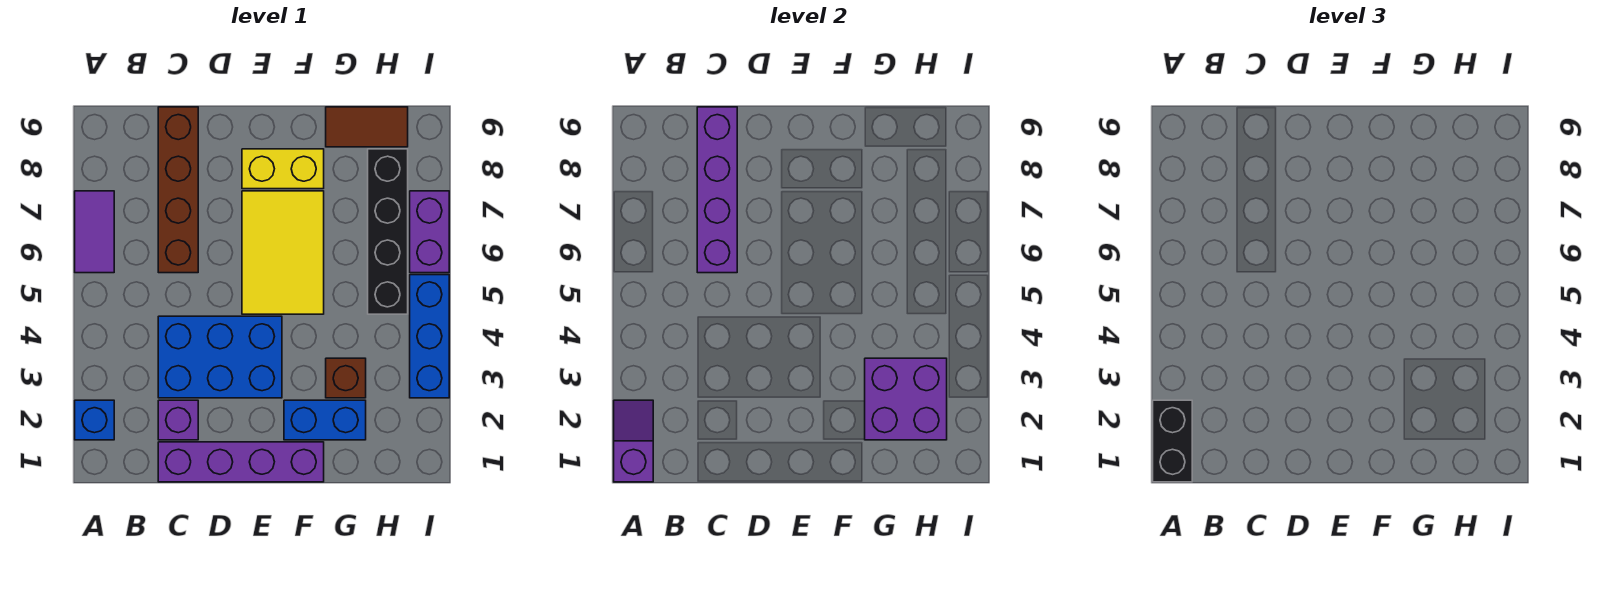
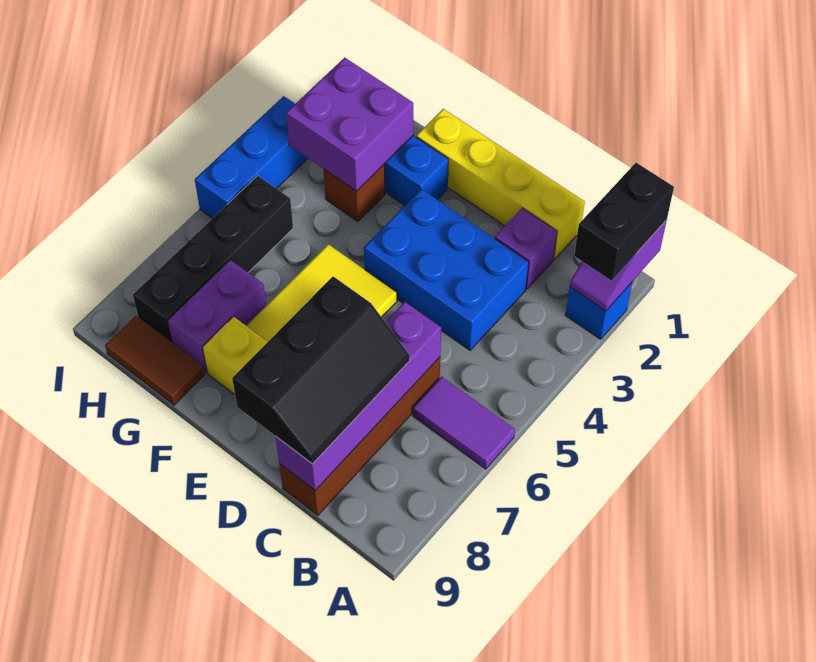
purple 1x2 tile [75,191,114,273] -> purple 1x2 tile turned to [413,377,515,469]
purple 1x4 brick [158,442,324,482] -> yellow 1x4 brick [416,109,585,259]
none -> black 2x3 slope [232,276,410,464]
purple 1x2 brick [410,191,449,273] -> purple 1x2 brick moved to [167,260,266,373]

